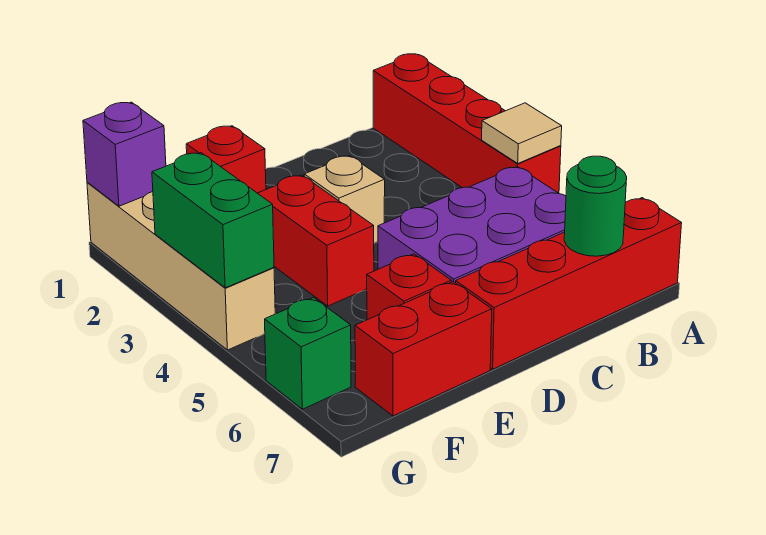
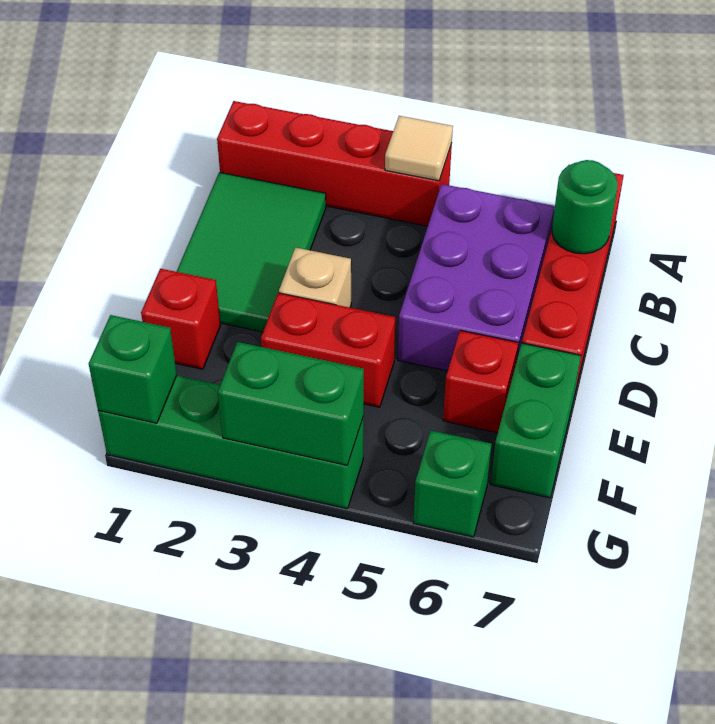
none -> green 2x3 tile [177,172,326,332]
red 1x2 brick [355,282,492,416] -> green 1x2 brick [491,343,581,498]
tan 1x4 brick [87,182,275,350] -> green 1x4 brick [98,376,364,509]
purple 1x1 brick [83,102,166,206] -> green 1x1 brick [89,315,177,423]

